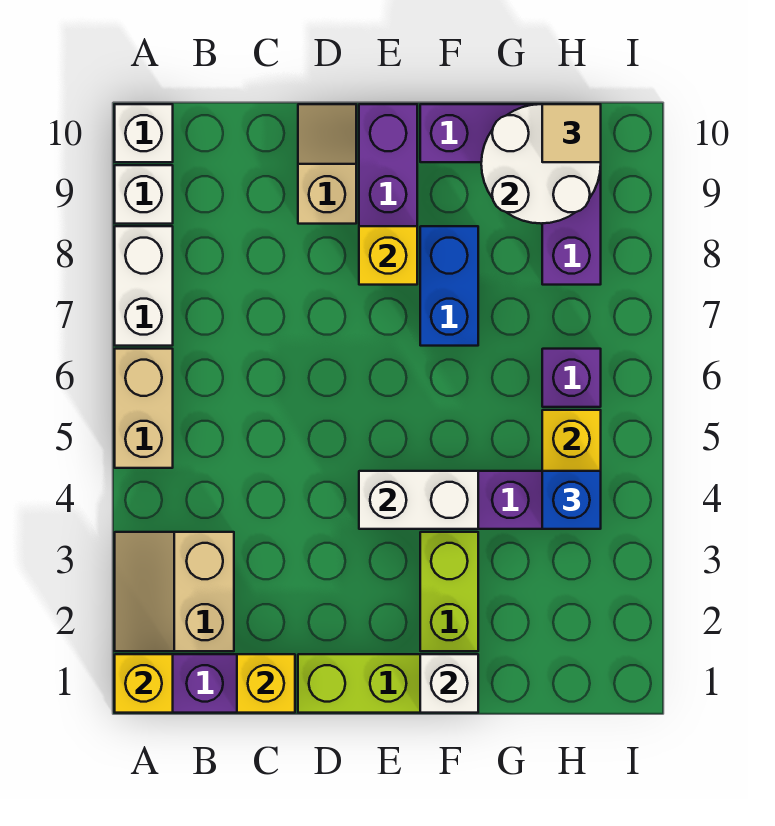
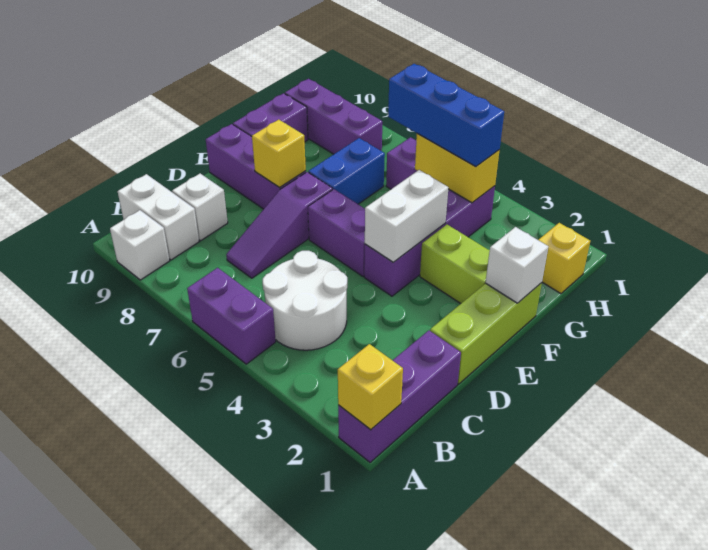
tan 2x2 slope [115,532,234,651] -> none
tan 1x2 brick [115,349,173,468] -> purple 1x2 brick [187,268,276,364]
white 1x2 brick [115,226,173,346] -> white 1x2 brick moved to [118,174,199,260]
white 1x1 brick [115,104,173,162] -> white 1x1 brick moved to [172,174,228,241]
yellow 1x1 brick [237,654,295,713] -> yellow 1x1 brick moved to [539,223,590,294]
none -> purple 1x3 slope [226,172,333,278]
tan 1x2 slope [298,104,356,224] -> none
none -> purple 1x2 brick [308,189,365,276]
blue 1x2 brick [420,226,478,346] -> blue 1x2 brick turned to [308,138,385,204]
white 2x2 round brick [481,104,601,223] -> white 2x2 round brick moved to [263,251,347,350]
blue 1x1 brick [542,471,601,529] -> blue 1x3 brick [388,64,504,167]
tan 1x1 tile [542,104,601,162] -> none

